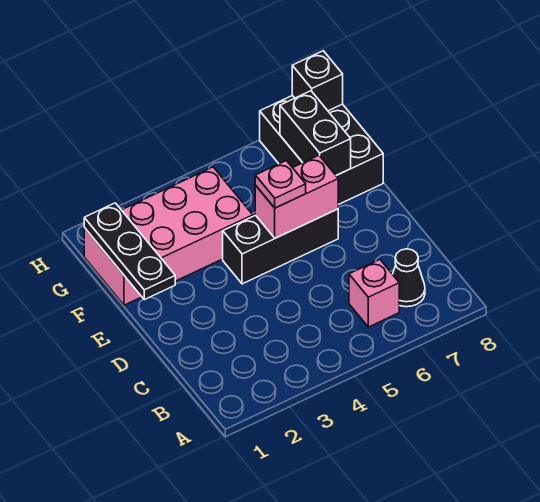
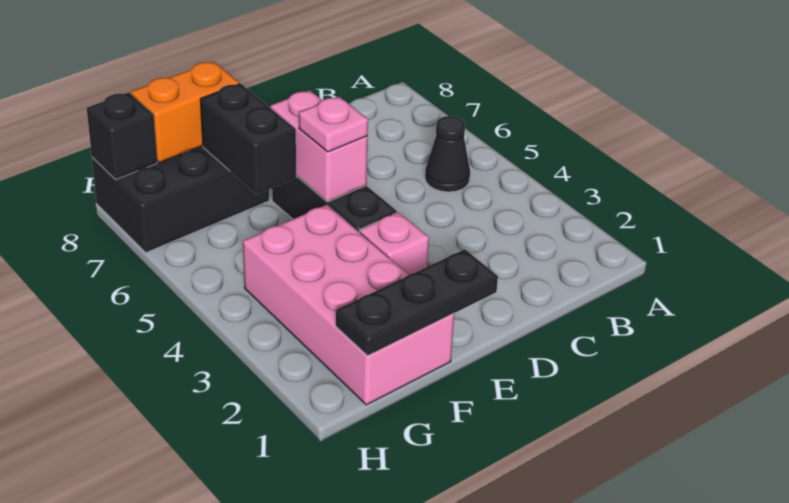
pink 1x1 brick [349,260,399,327] -> pink 1x1 brick moved to [359,212,429,275]
black 1x1 cone [393,249,425,307] -> black 1x1 cone moved to [425,116,470,192]
black 1x2 brick [280,91,351,175] -> black 1x2 brick turned to [200,84,296,194]
none -> orange 1x2 brick [131,62,239,162]

